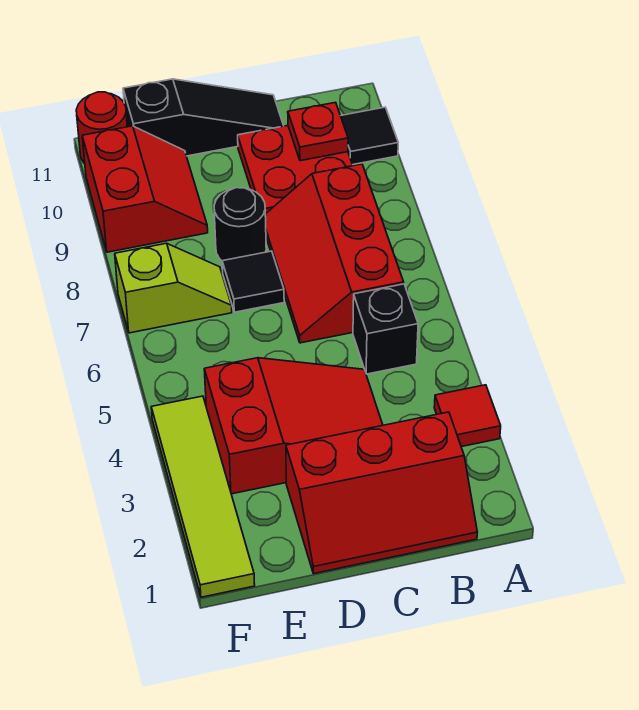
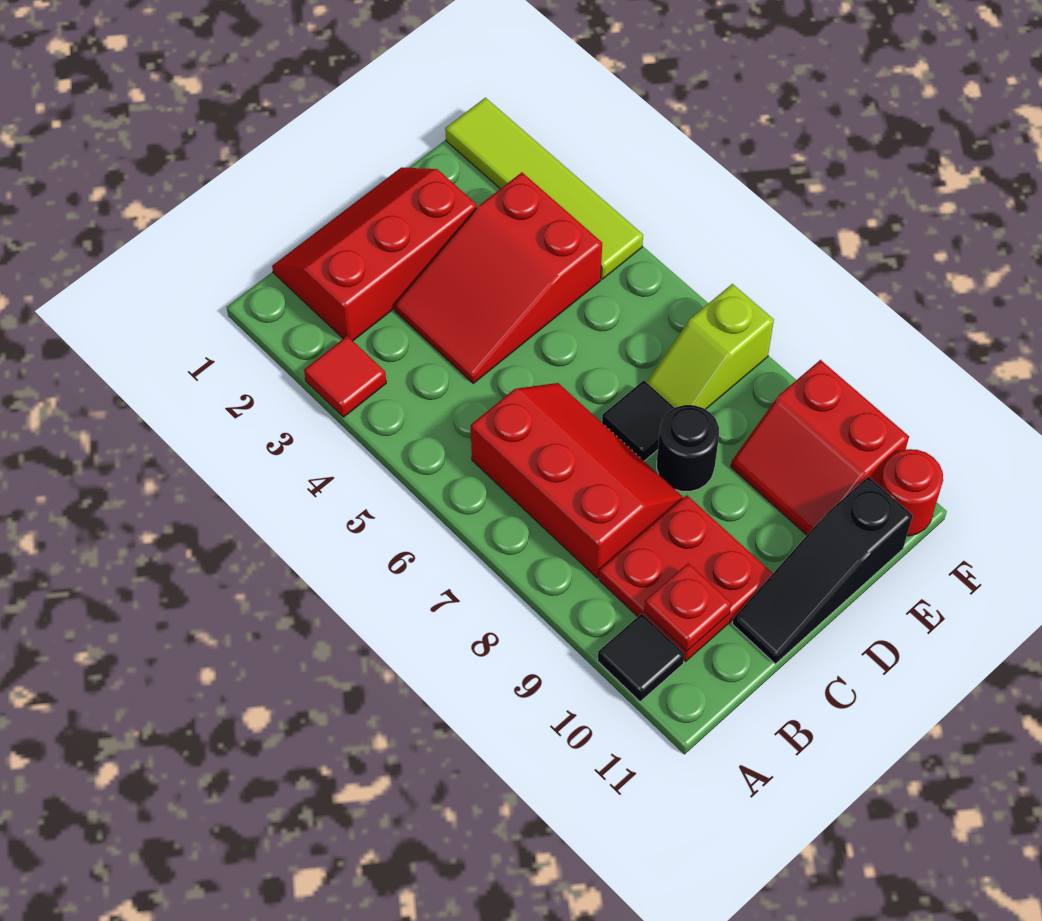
black 1x1 brick [353,284,418,374] -> none

